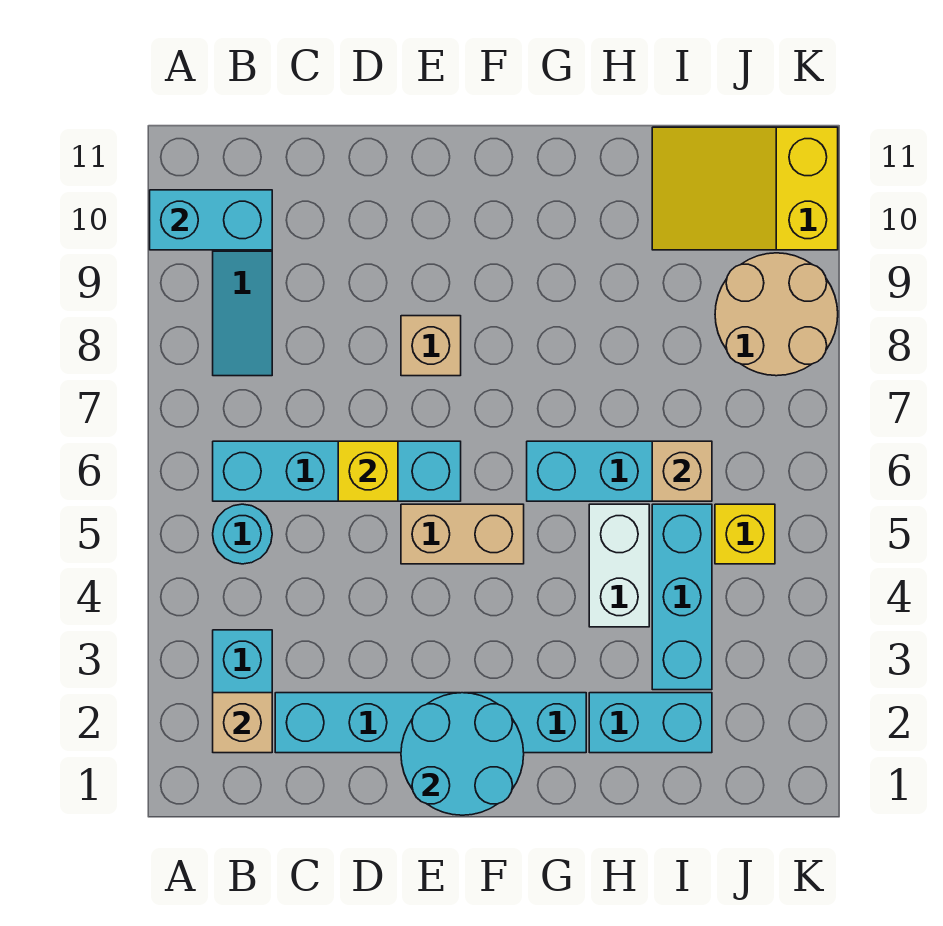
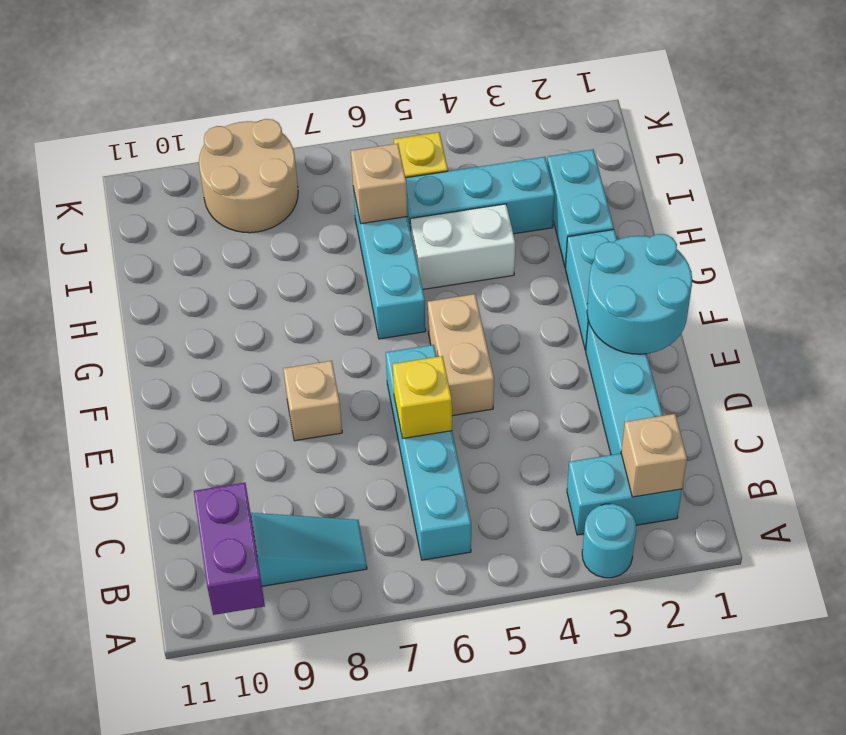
cyan 1x2 brick [150,190,272,250] -> purple 1x2 brick [194,483,265,615]
cyan 1x1 round brick [213,504,272,564] -> cyan 1x1 round brick moved to [582,504,636,578]
yellow 2x3 slope [652,127,838,250] -> none

